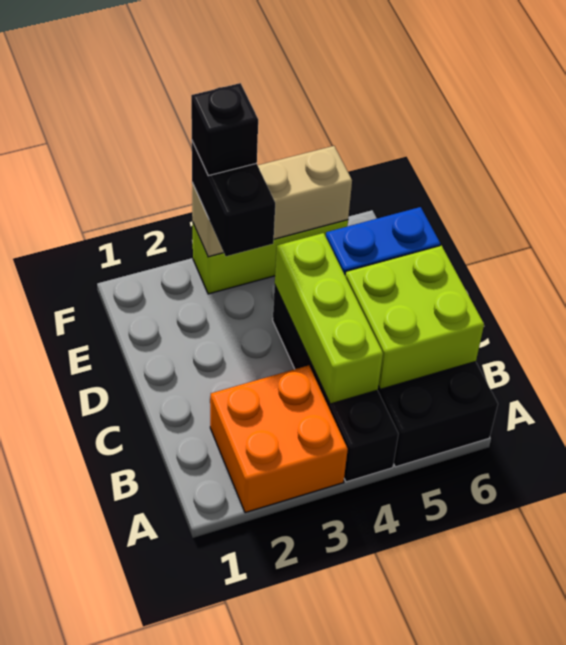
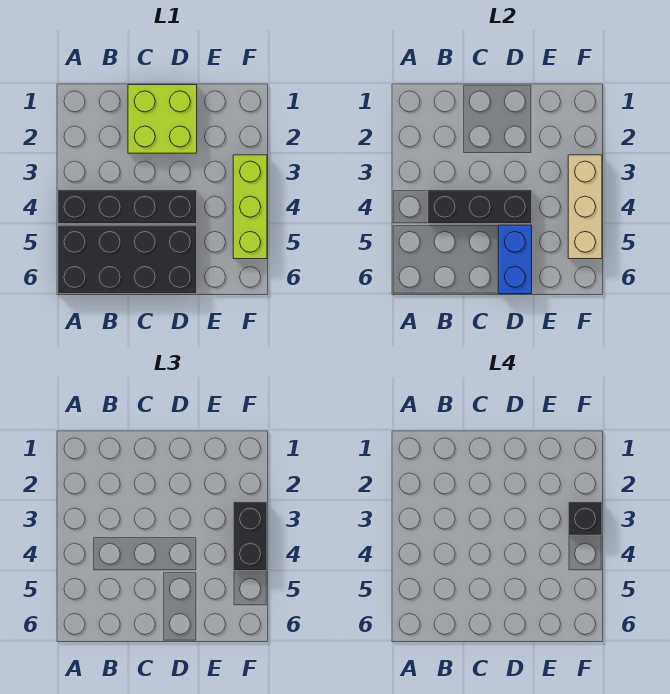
orange 2x2 brick [210,365,348,513] -> none
lime 1x3 brick [275,233,383,404] -> black 1x3 brick [428,190,532,224]
lime 2x2 brick [345,245,484,389] -> lime 2x2 brick moved to [128,85,197,153]
black 1x2 brick [192,141,275,256] -> black 1x2 brick turned to [233,502,267,571]

